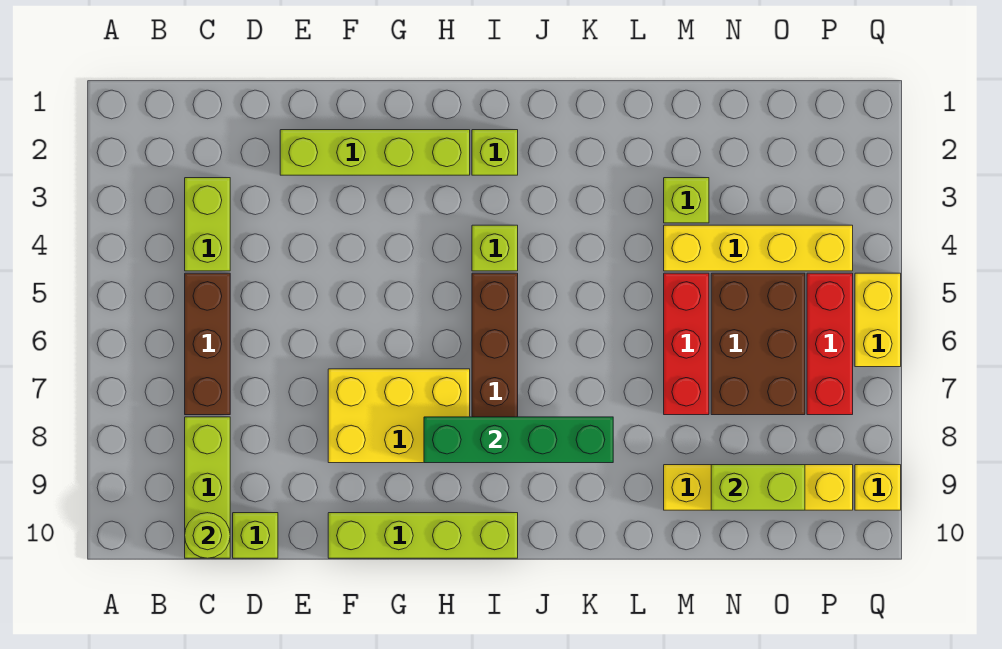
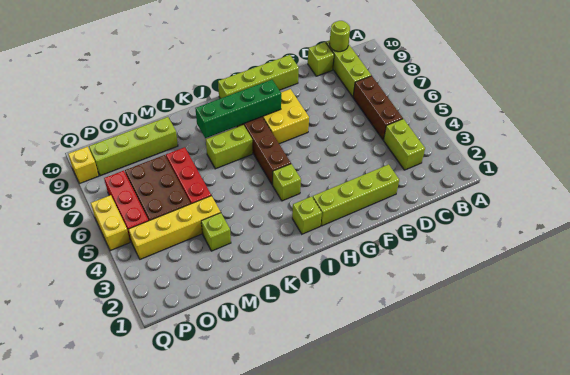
yellow 2x3 brick [328,369,470,463] -> yellow 2x2 brick [263,89,309,144]
yellow 1x4 brick [664,465,853,510] -> lime 1x4 brick [89,117,178,176]
lime 1x2 brick [711,465,805,510] -> lime 1x2 brick moved to [206,125,253,169]

